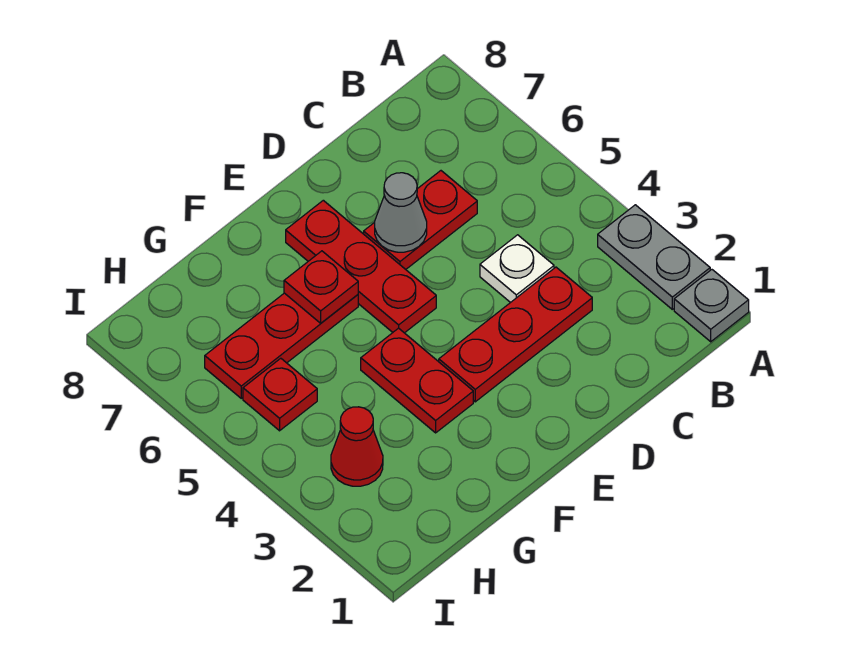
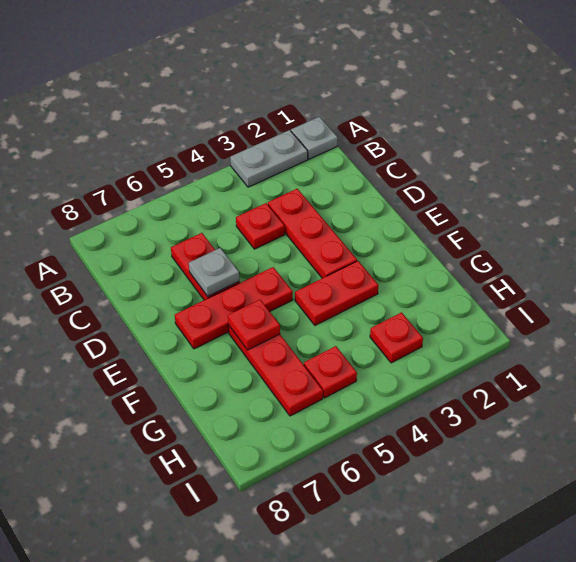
white 1x1 plate [480,235,554,303] -> red 1x1 plate [236,203,285,249]
grey 1x1 cone [375,173,427,252] -> grey 1x1 plate [189,248,239,296]
red 1x1 cone [331,407,383,486] -> red 1x1 plate [370,312,423,363]

